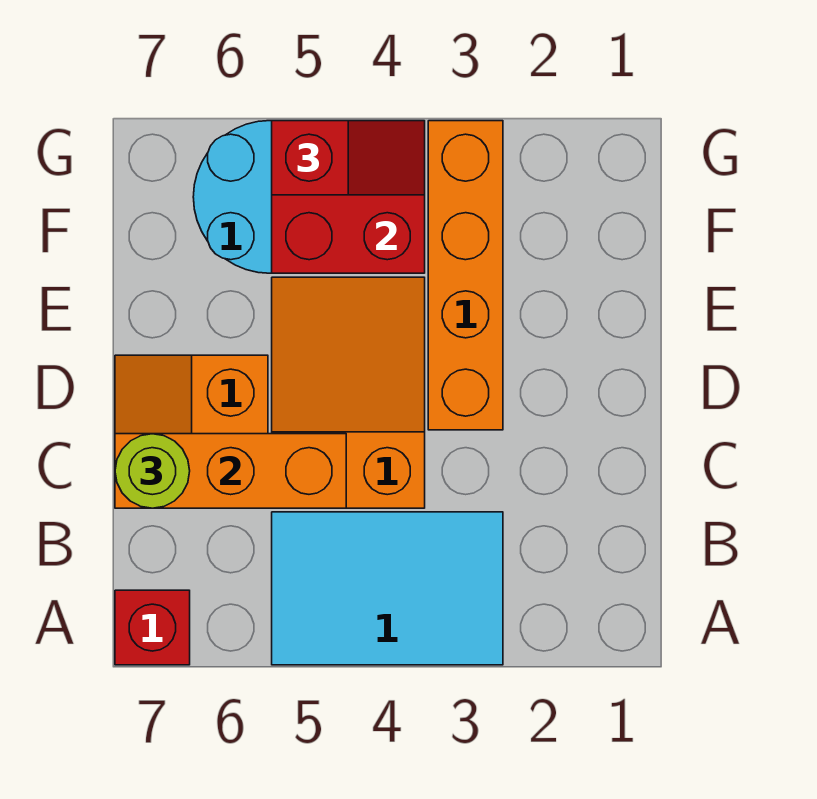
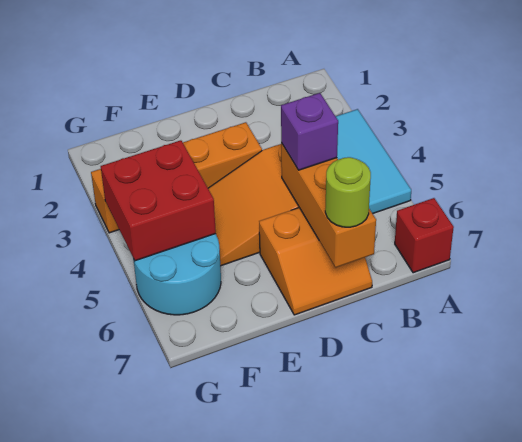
none -> purple 1x1 brick [281,93,338,170]
red 1x2 slope [272,121,425,195] -> none

